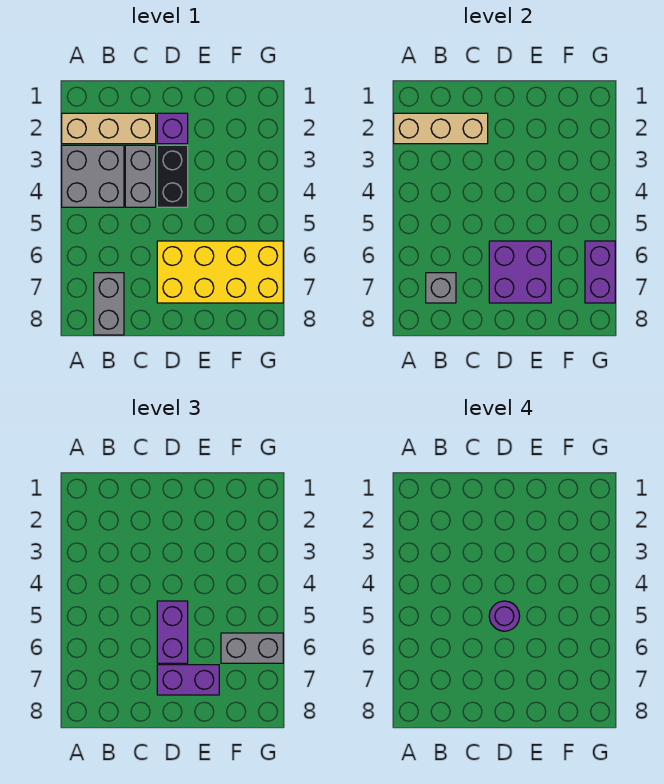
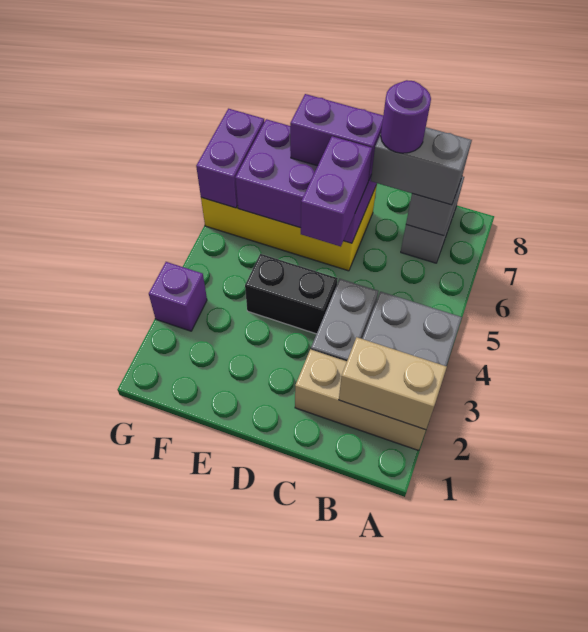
tan 1x3 brick [394,113,488,144] -> tan 1x2 brick [339,337,447,430]
purple 1x1 brick [157,113,188,144] -> purple 1x1 brick moved to [149,262,207,331]
black 1x2 brick [157,145,188,207] -> black 1x2 brick turned to [245,254,338,334]
purple 1x1 round brick [489,601,520,631] -> purple 1x1 round brick moved to [381,80,431,153]
purple 2x2 brick [489,241,551,303] -> purple 2x3 brick [235,119,377,243]
grey 1x2 brick [221,633,283,663] -> grey 1x2 brick moved to [371,127,472,205]

